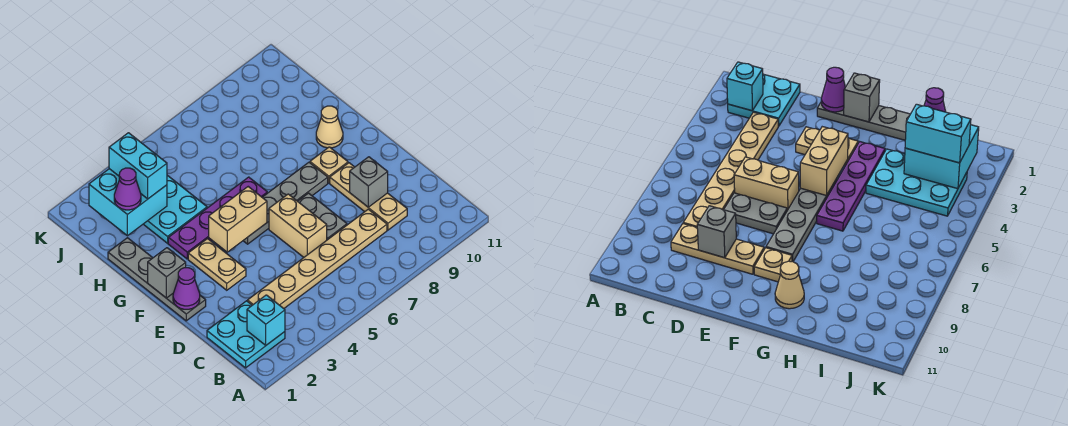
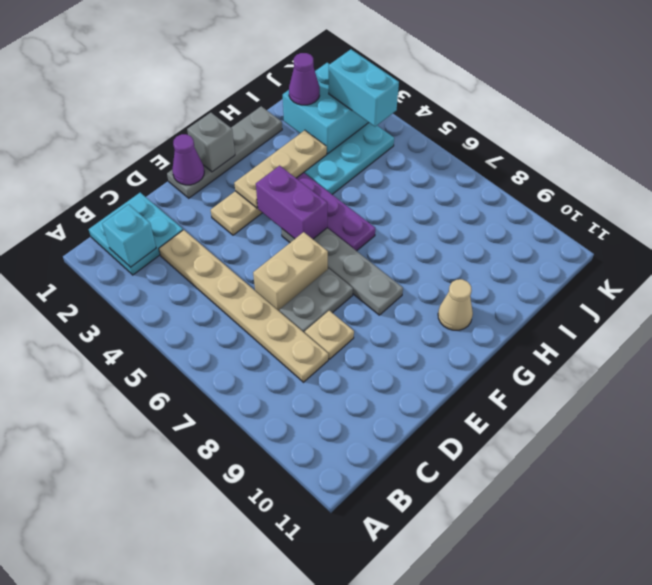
tan 1x3 plate [330,163,407,230] -> tan 1x3 plate moved to [234,130,327,208]
grey 1x1 brick [350,157,388,207] -> none
tan 1x2 brick [209,187,267,252] -> purple 1x2 brick [256,166,327,239]
tan 1x1 plate [310,147,348,183] -> tan 1x1 plate moved to [305,311,354,359]
cyan 1x2 brick [109,133,167,199] -> cyan 1x2 brick turned to [329,49,399,127]

